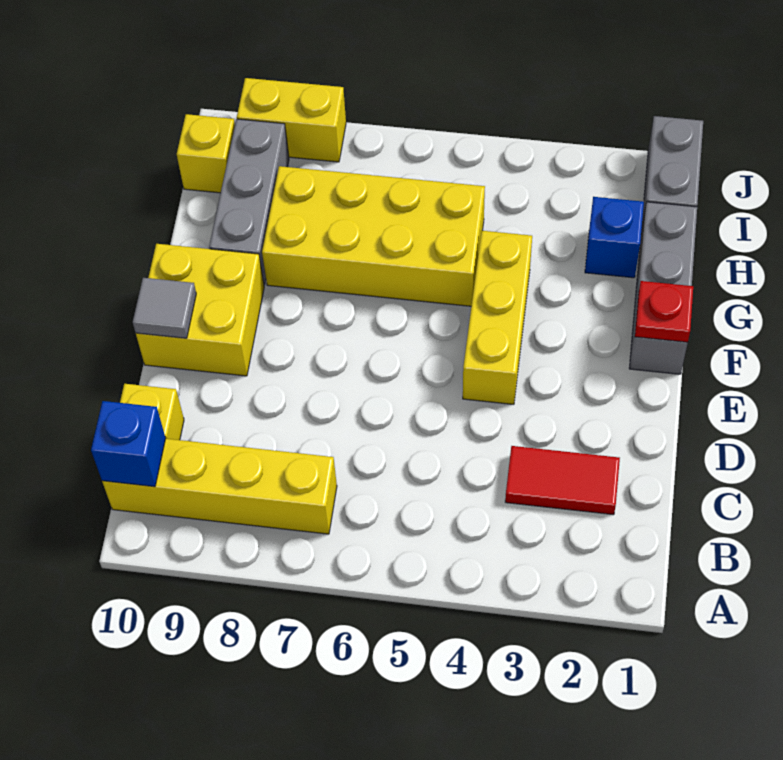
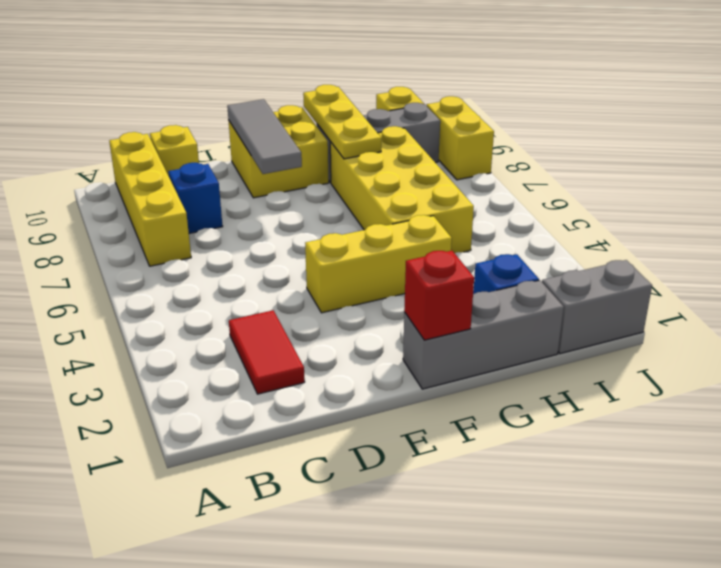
blue 1x1 brick [91,401,166,487] -> blue 1x1 brick moved to [168,163,223,233]
grey 1x1 tile [133,278,196,338] -> grey 1x3 tile [227,99,302,174]
red 1x1 plate [635,281,693,343] -> red 1x1 brick [404,251,474,340]
none -> yellow 1x3 plate [303,85,381,159]

